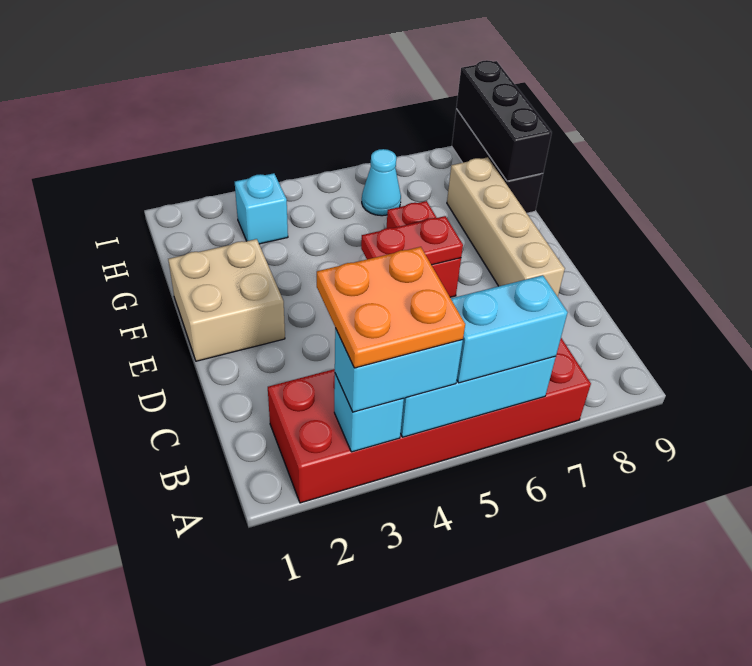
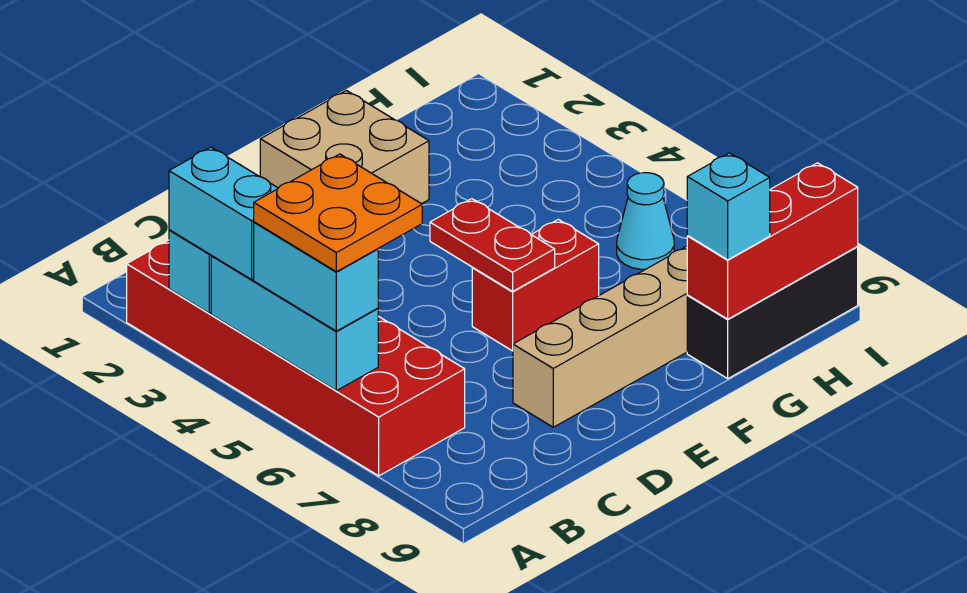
orange 2x2 plate [317,247,465,368] -> orange 2x2 plate moved to [254,154,422,272]
black 1x3 brick [456,60,552,181] -> red 1x3 brick [687,163,858,319]
cyan 1x1 brick [235,173,288,244] -> cyan 1x1 brick moved to [687,153,770,260]

